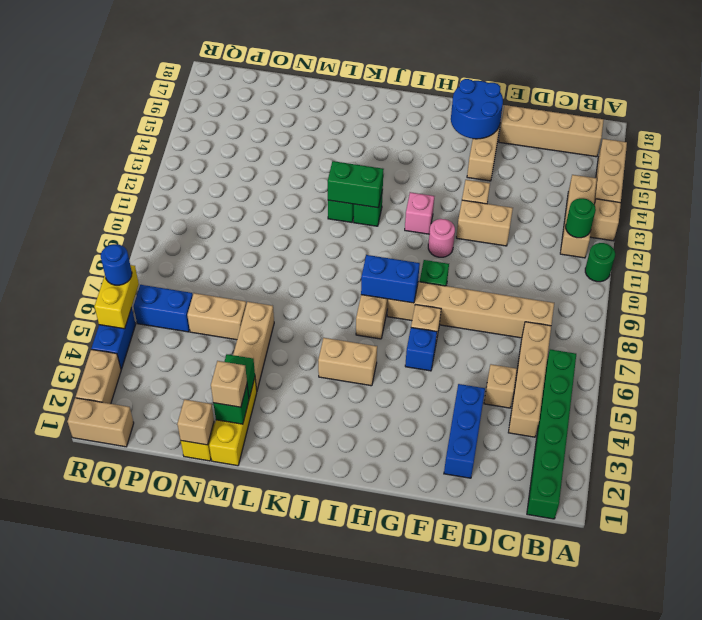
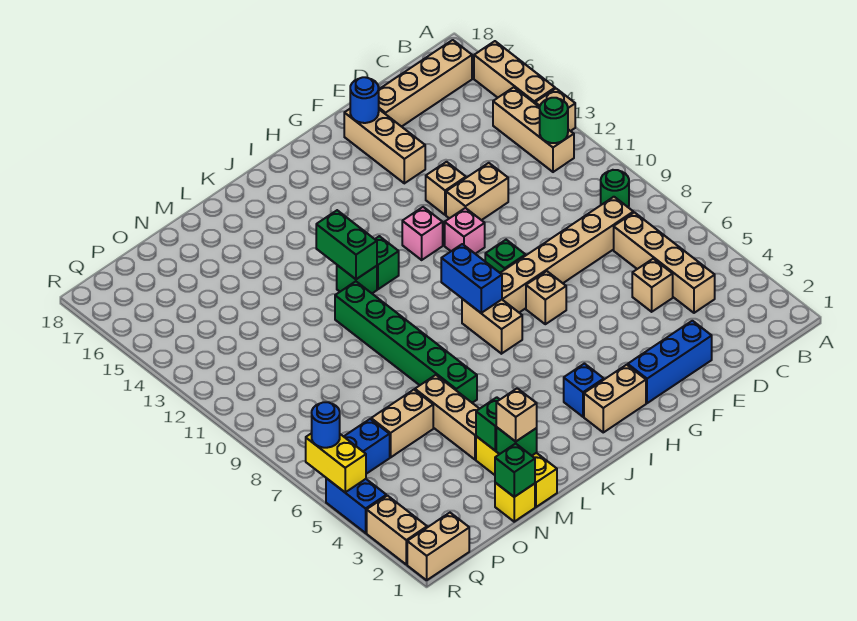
green 1x1 round brick [585,243,615,282] -> green 1x1 round brick moved to [601,170,629,208]
green 1x6 brick [527,350,576,519] -> green 1x6 brick moved to [335,281,477,403]
blue 1x3 brick [444,384,485,478] -> blue 1x3 brick turned to [628,321,712,403]
blue 2x2 round brick [451,79,503,139] -> blue 1x1 round brick [350,77,379,123]
blue 1x1 brick [405,328,437,371] -> blue 1x1 brick moved to [564,364,604,417]
pink 1x1 round brick [428,219,455,257] -> pink 1x1 brick [445,208,485,254]
blue 1x2 brick [361,255,420,303] -> blue 1x2 brick turned to [441,244,502,313]
tan 1x2 brick [318,338,377,386] -> tan 1x2 brick moved to [584,365,646,432]
green 1x2 brick [328,161,384,208] -> green 1x2 brick turned to [316,210,377,279]
tan 1x1 brick [177,399,214,445] -> green 1x1 brick [495,444,535,497]

